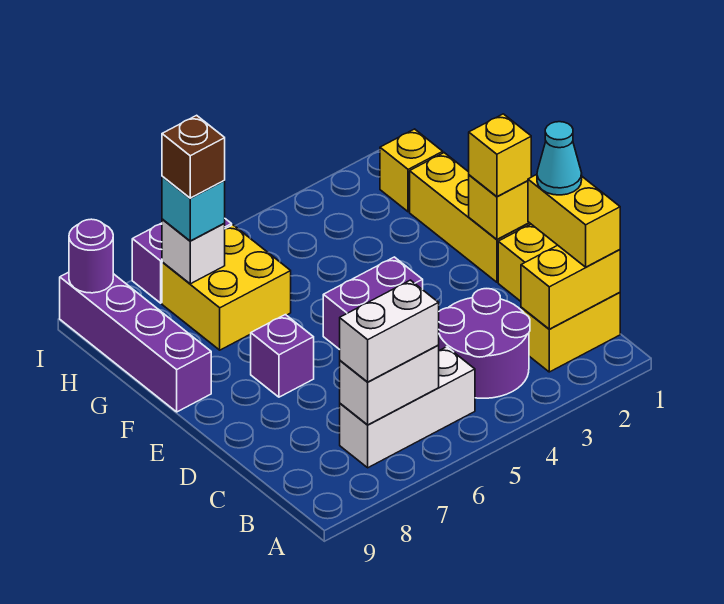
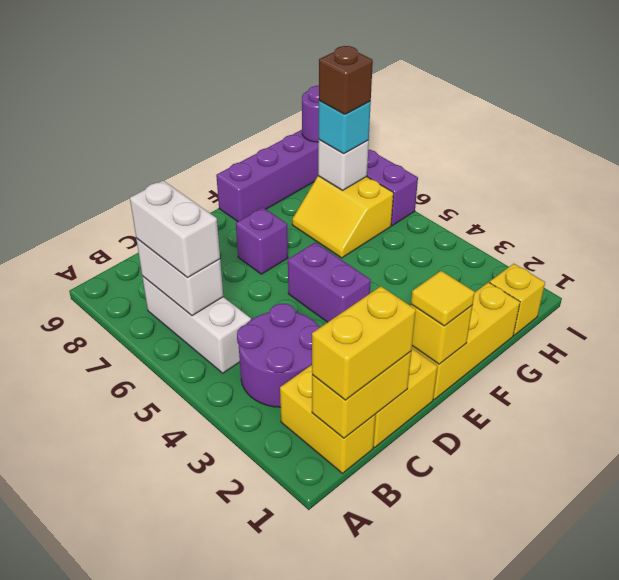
yellow 1x2 brick [521,245,620,329] -> yellow 1x2 brick turned to [312,352,411,438]
cyan 1x1 cone [537,122,582,195] -> none
yellow 1x1 brick [469,114,531,197] -> yellow 1x1 tile [411,271,475,326]
yellow 2x2 brick [162,225,291,350] -> yellow 2x2 slope [292,176,393,258]

